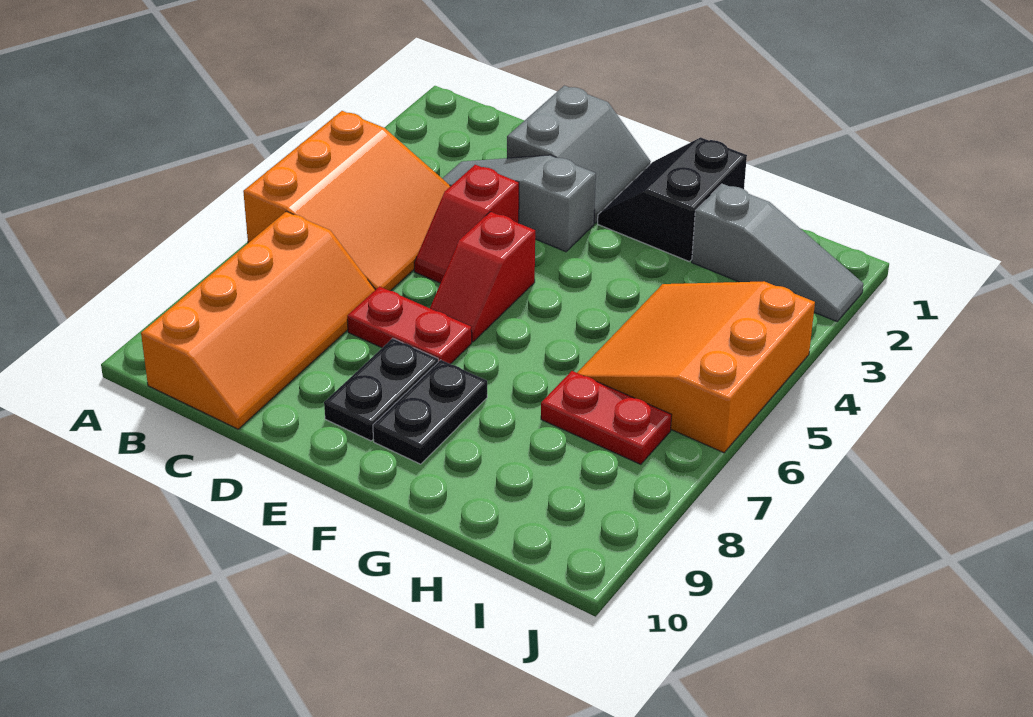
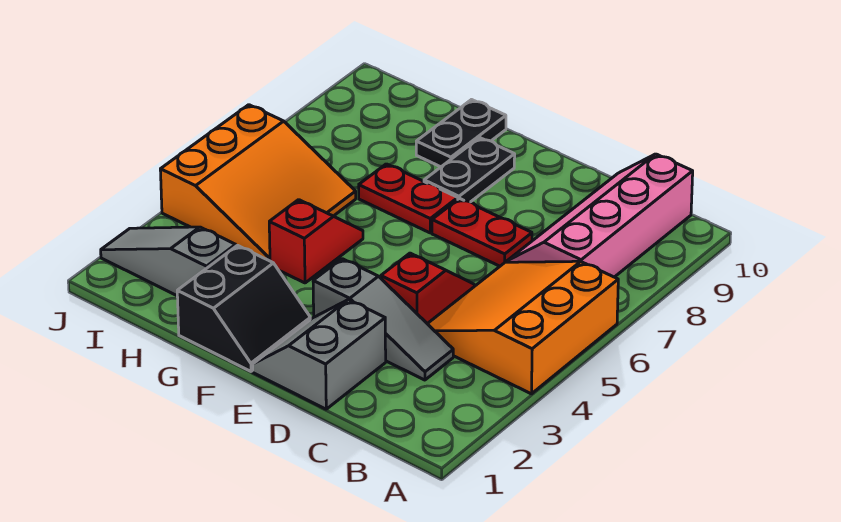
orange 2x4 slope [141,211,375,429] -> pink 2x4 slope [507,154,693,277]
red 1x2 slope [430,212,535,342] -> red 1x2 slope moved to [269,200,363,283]
black 1x2 plate [324,338,438,441] -> black 1x2 plate moved to [416,100,506,167]
red 1x2 plate [541,371,672,464] -> red 1x2 plate moved to [359,164,458,233]

